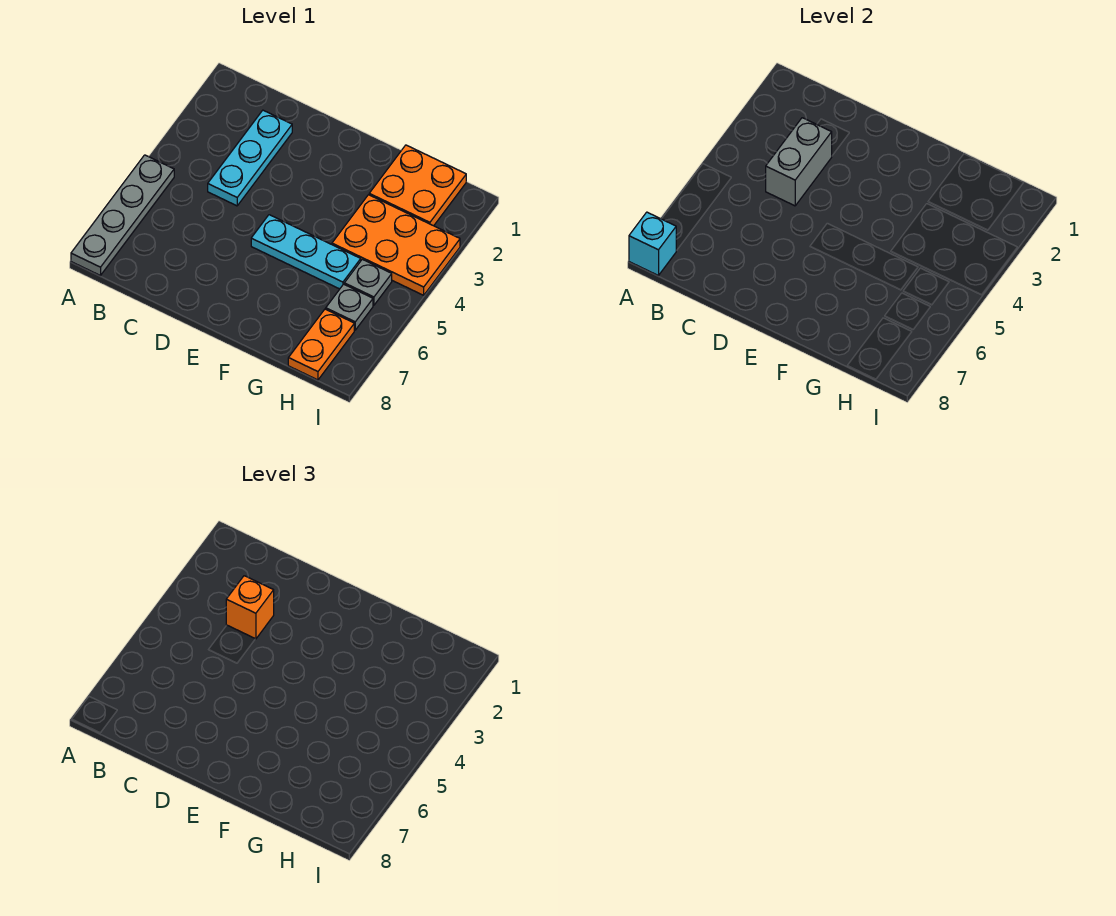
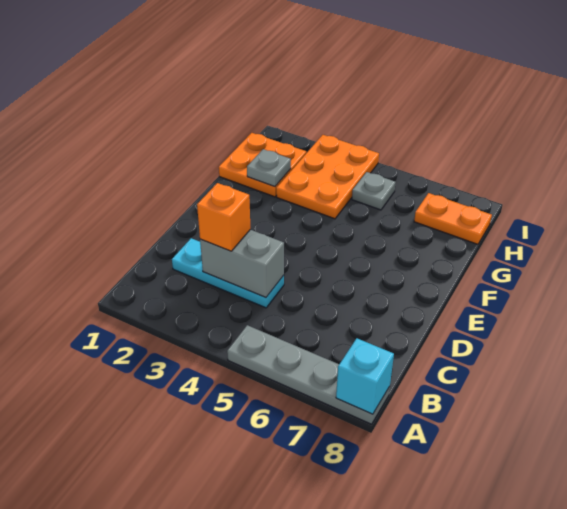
cyan 1x3 plate [251,215,361,289] -> none
grey 1x1 plate [326,284,373,330] -> grey 1x1 plate moved to [247,149,291,187]

